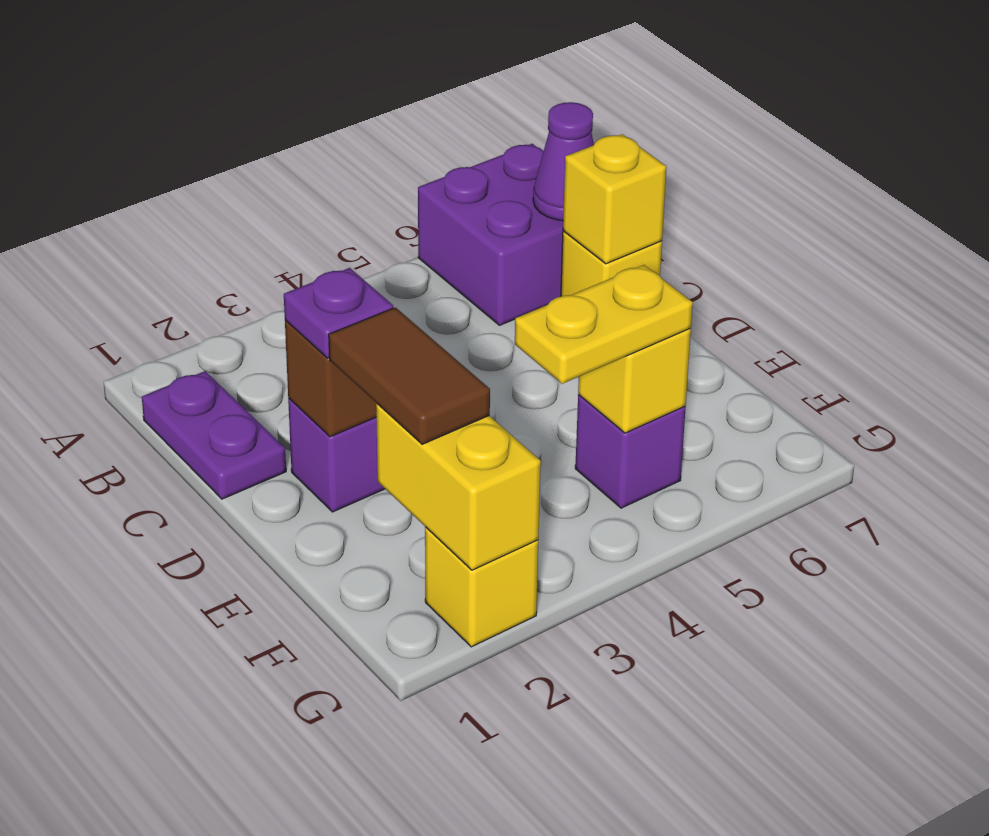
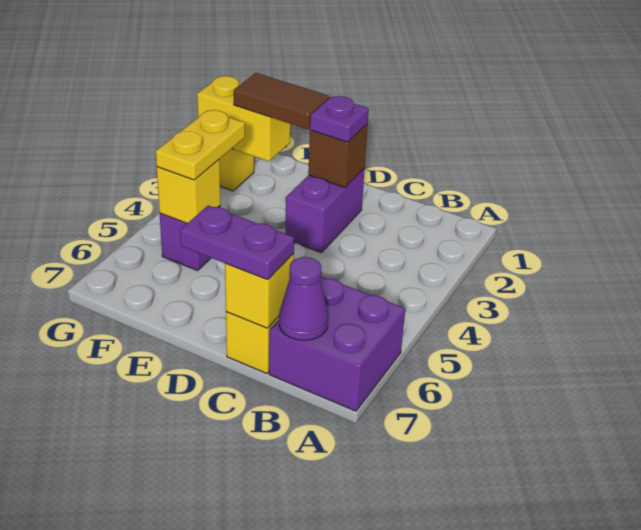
purple 1x2 plate [142,371,286,499] -> purple 1x2 plate moved to [180,205,294,280]

